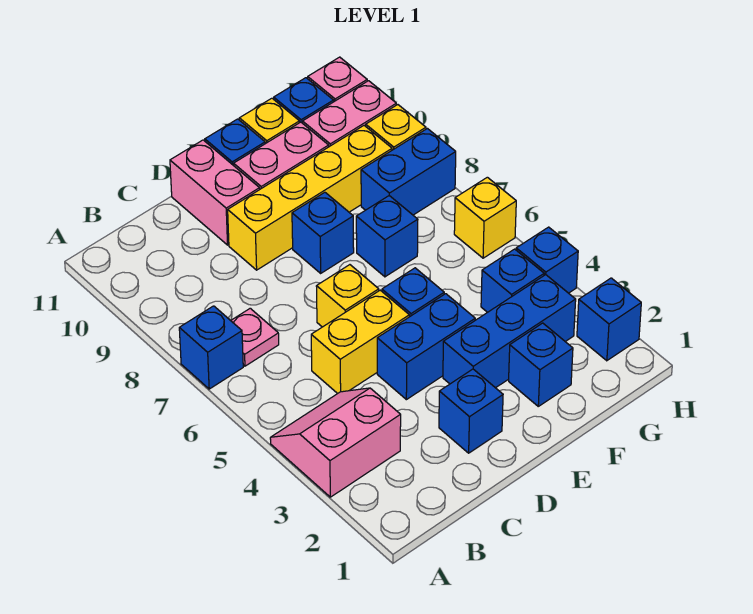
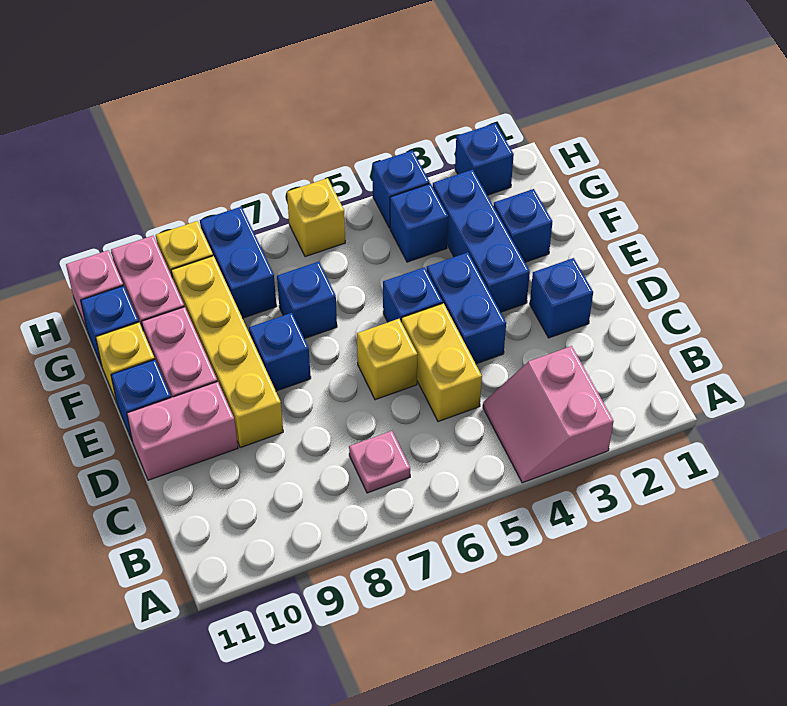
blue 1x1 brick [179,306,243,389] -> none

